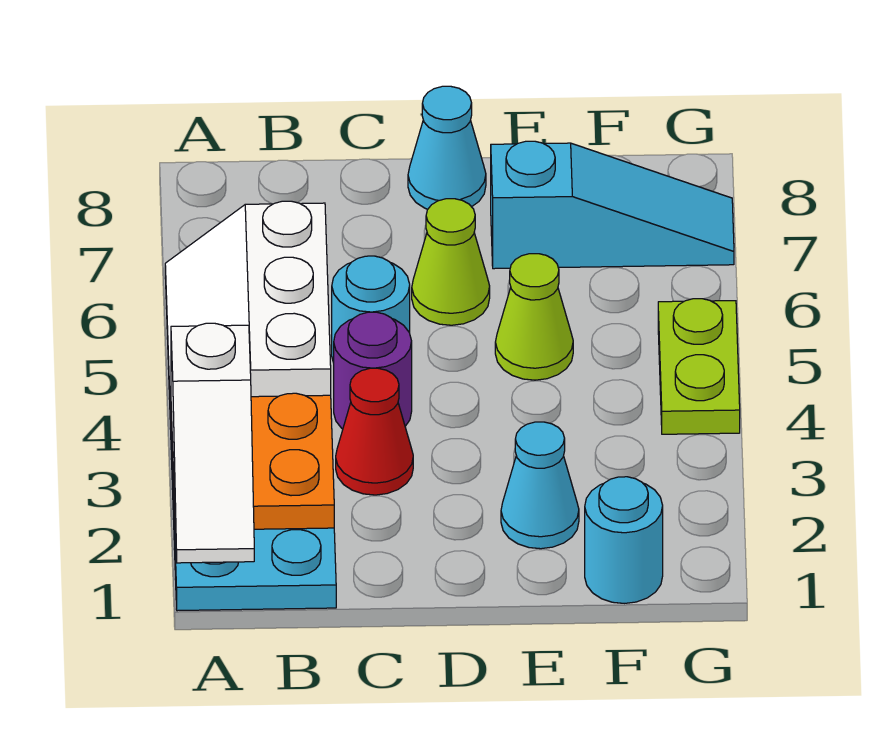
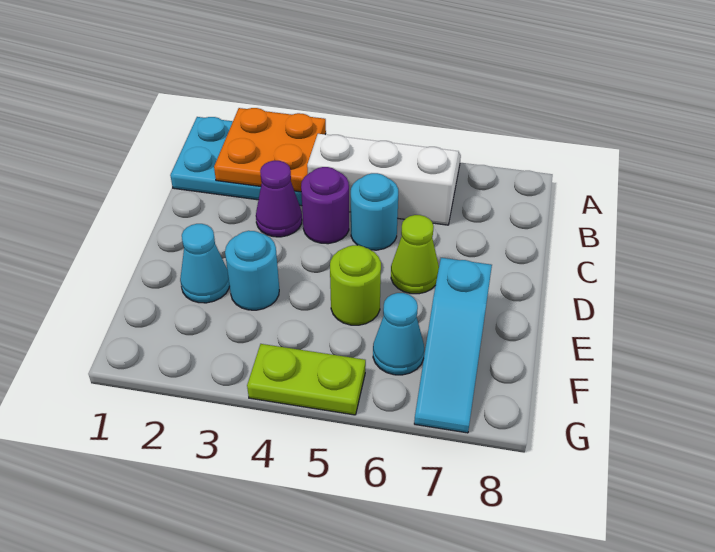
white 1x3 slope [171,323,254,563] -> none
red 1x1 cone [336,368,413,495] -> purple 1x1 cone [256,161,302,237]
cyan 1x1 cone [408,86,486,209] -> cyan 1x1 cone moved to [373,293,424,375]
lime 1x1 cone [495,254,573,380] -> lime 1x1 round brick [330,245,381,325]
cyan 1x1 round brick [585,477,663,603] -> cyan 1x1 round brick moved to [225,231,279,310]

